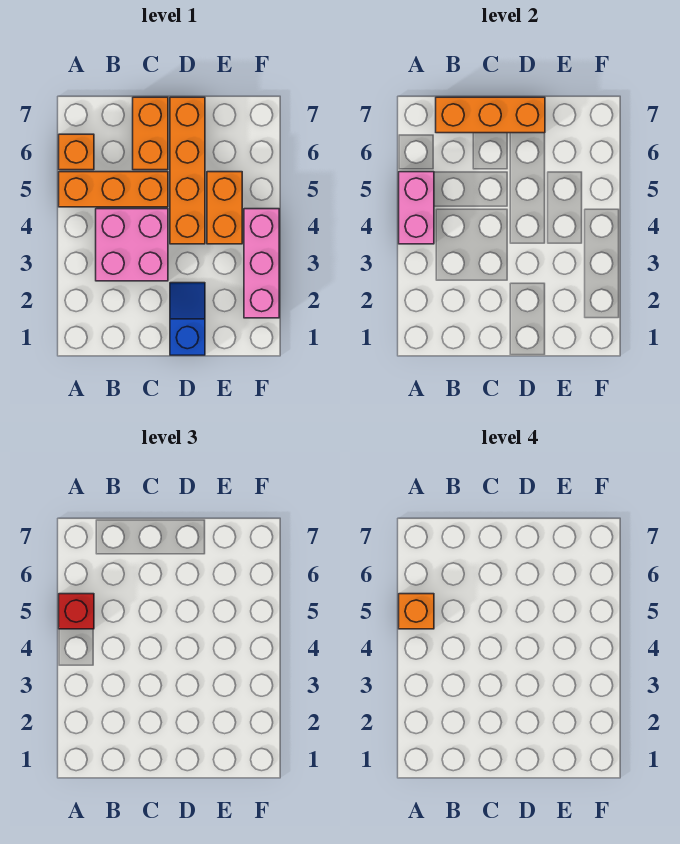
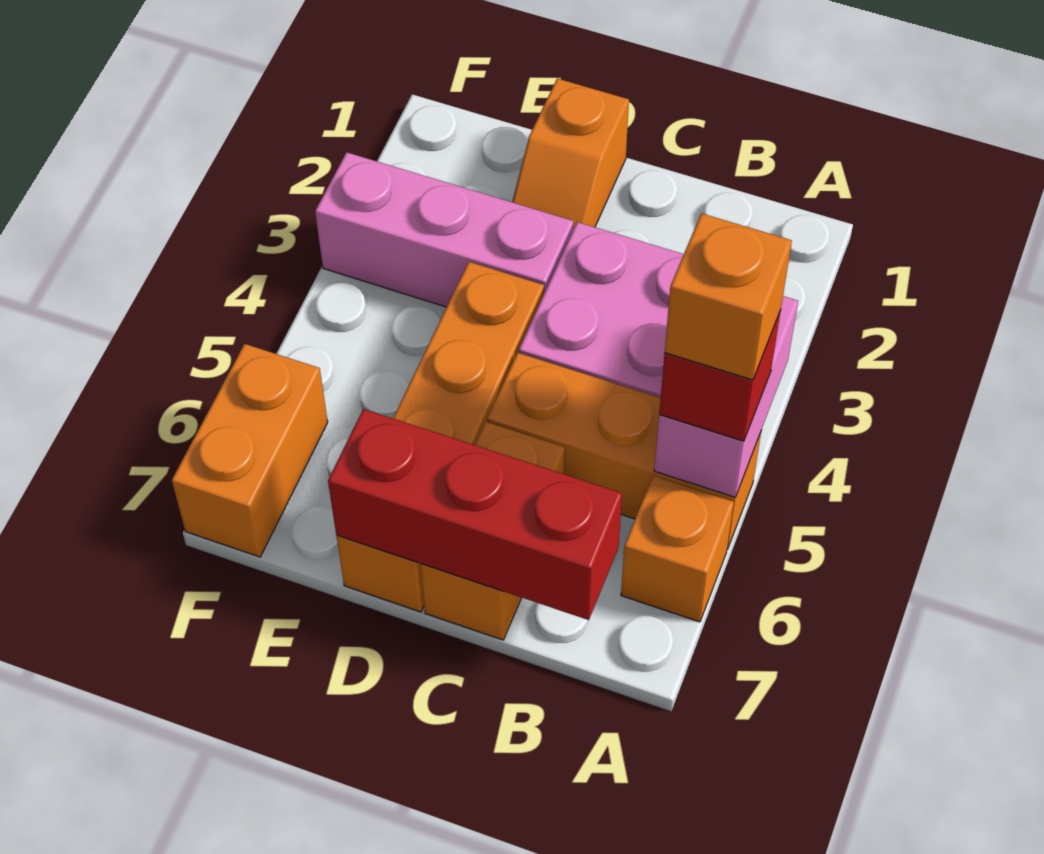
orange 1x3 brick [436,97,545,133] -> red 1x3 brick [328,409,622,620]
blue 1x2 slope [170,283,205,355] -> orange 1x2 slope [512,79,629,230]
orange 1x2 brick [207,172,242,244] -> orange 1x2 brick moved to [172,344,328,557]
pink 1x3 brick [244,209,279,318] -> pink 1x3 brick turned to [315,152,573,307]

